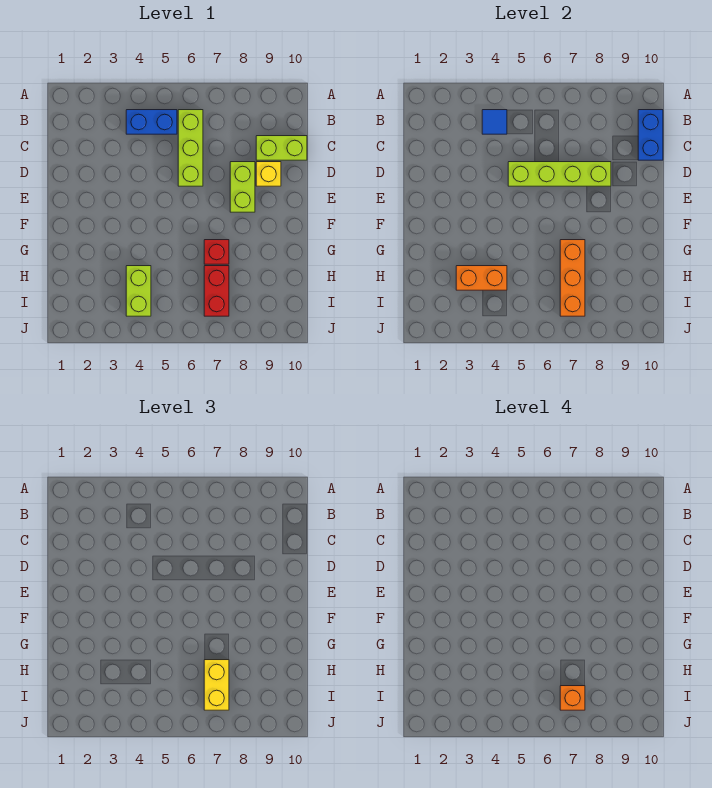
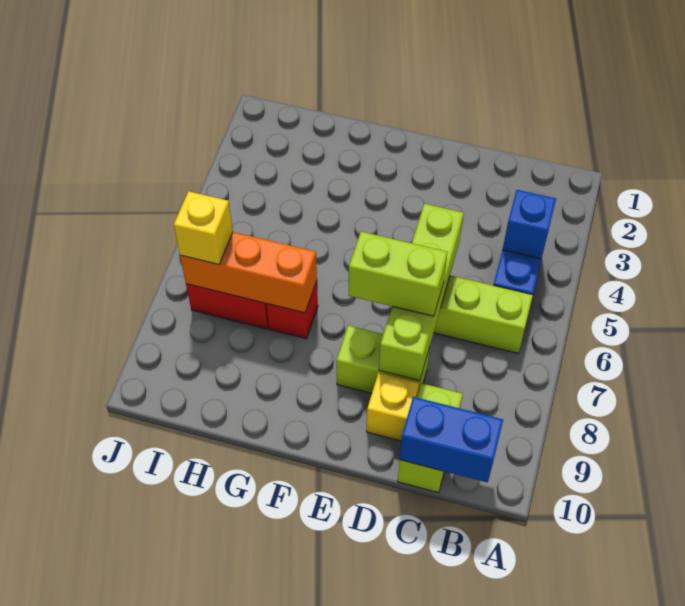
blue 1x1 tile [482,110,507,134] -> blue 1x1 brick [503,190,556,259]
orange 1x2 brick [456,266,507,290] -> none
lime 1x2 brick [126,266,151,316] -> lime 1x2 brick moved to [349,232,448,316]
yellow 1x2 brick [204,660,229,710] -> yellow 1x1 brick [174,191,233,264]
orange 1x1 brick [560,686,585,710] -> none

